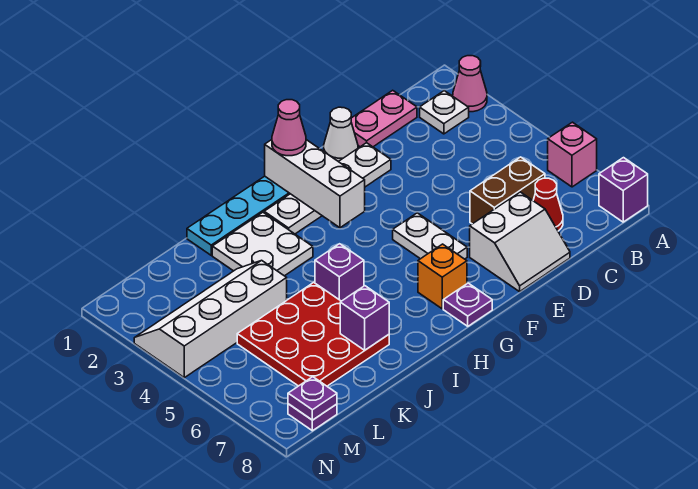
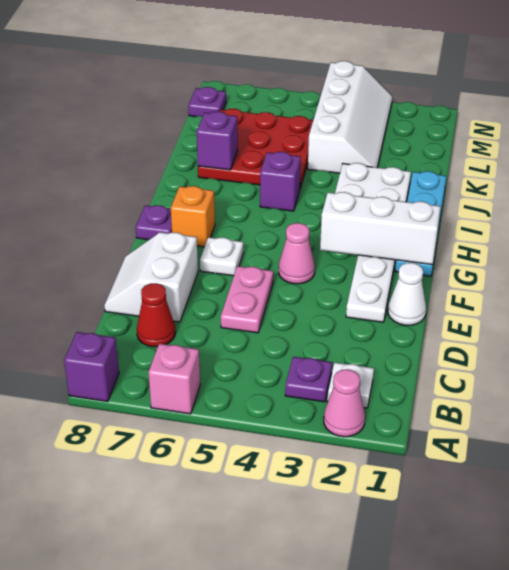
pink 1x2 plate [351,90,417,147] -> pink 1x2 plate moved to [221,266,273,333]
brown 1x2 brick [470,157,545,224] -> none
white 1x2 plate [393,213,467,259] -> white 1x1 plate [200,237,243,276]
pink 1x1 cone [272,100,306,156] -> pink 1x1 cone moved to [279,223,315,284]
purple 1x1 plate [288,377,337,420] -> purple 1x1 plate moved to [285,357,332,402]

